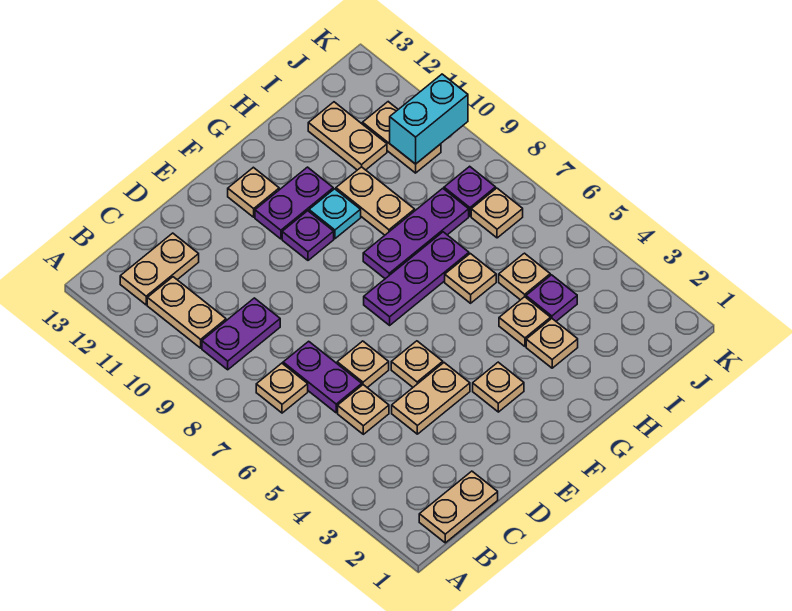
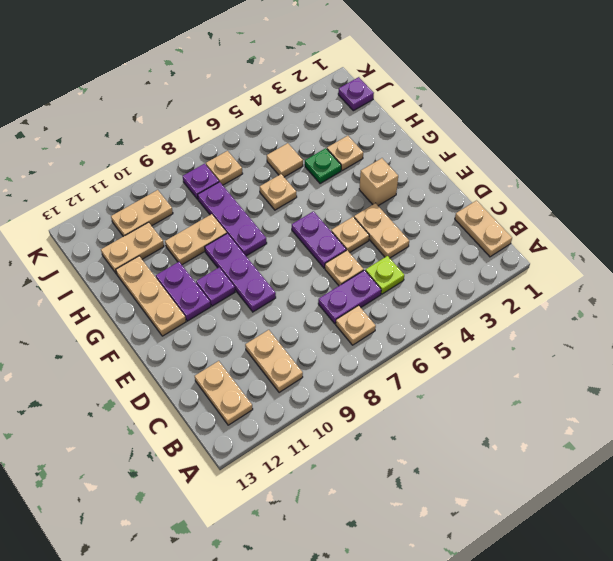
purple 1x2 plate [202,298,280,370] -> purple 1x2 plate moved to [292,211,346,268]
tan 1x2 plate [147,277,226,348] -> tan 1x2 plate turned to [245,330,303,393]
tan 1x1 plate [338,385,389,434] -> lime 1x1 plate [366,256,404,294]
tan 1x1 plate [473,362,524,412] -> tan 1x1 brick [359,158,398,206]
purple 1x3 plate [364,232,469,325] -> purple 1x3 plate moved to [205,233,276,312]
tan 1x1 plate [228,167,279,217] -> tan 1x3 plate [116,256,186,336]
cyan 1x1 plate [309,189,361,239] -> none
tan 1x1 plate [499,297,551,346] -> green 1x1 plate [305,148,341,184]
purple 1x1 plate [526,275,577,321] -> purple 1x1 plate moved to [338,77,374,111]
tan 1x1 plate [499,253,550,300] -> tan 1x1 tile [267,143,303,177]
cyan 1x2 brick [390,74,468,164] -> none

